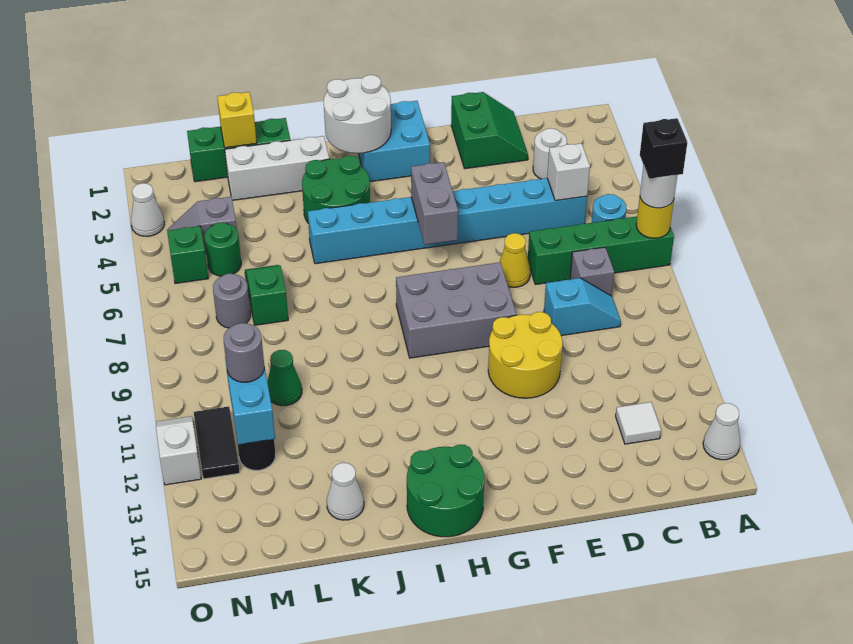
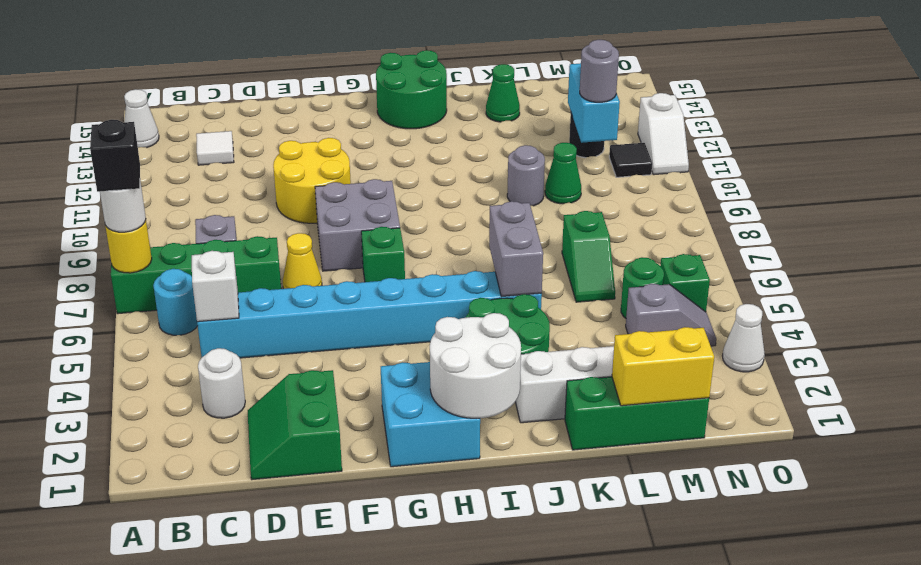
cyan 1x2 slope [544,278,621,336] -> none
grey 2x3 brick [396,262,516,358] -> grey 2x2 brick [315,179,400,271]
grey 1x2 brick [411,162,458,245] -> grey 1x2 brick moved to [489,201,543,297]
none -> green 1x1 brick [361,227,405,282]
white 1x1 cone [327,463,364,520] -> green 1x1 cone [486,64,520,122]
yellow 1x1 brick [217,92,257,148] -> yellow 1x2 brick [612,327,714,406]
grey 1x1 round brick [213,274,250,328] -> grey 1x1 round brick moved to [507,145,545,206]
black 1x2 tile [194,406,240,479] -> black 1x1 tile [609,143,652,177]

